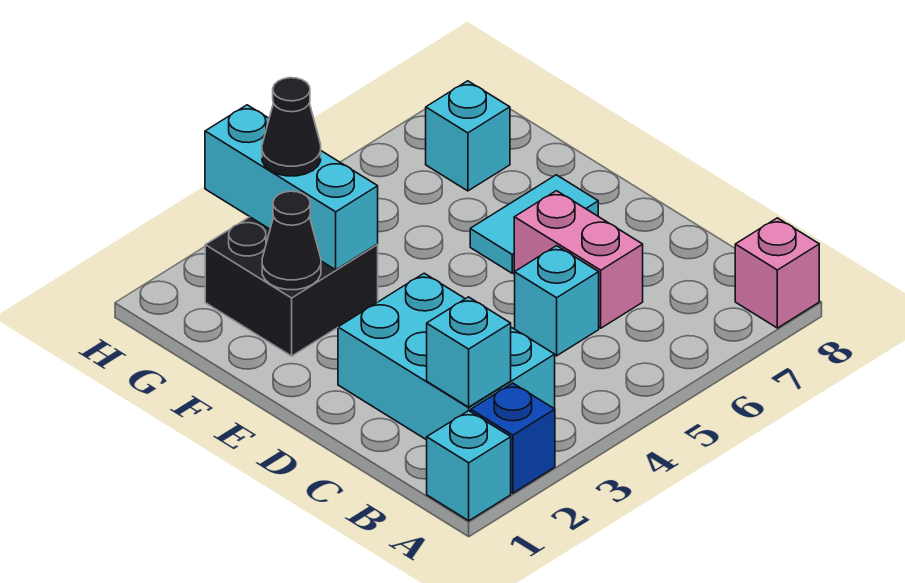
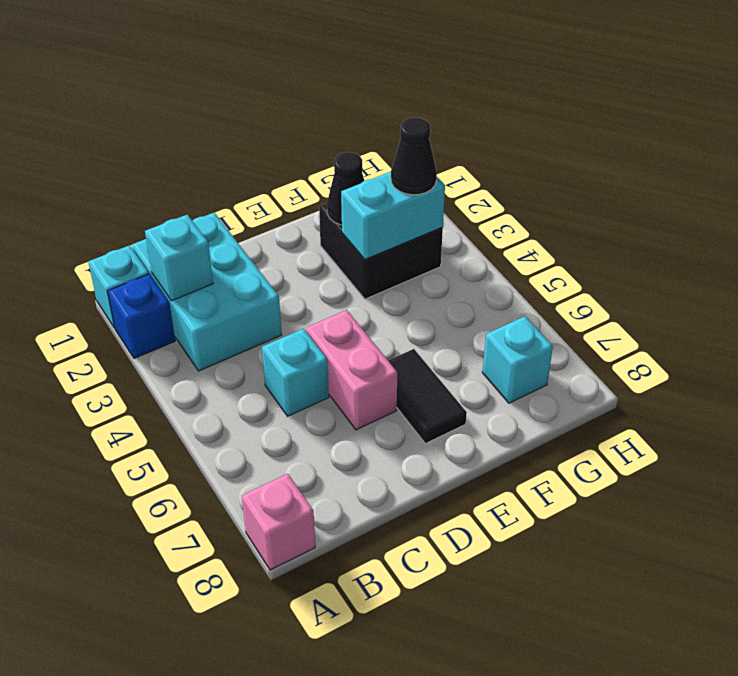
cyan 2x3 brick [338,273,555,440] -> cyan 2x3 brick turned to [132,213,282,371]
pink 1x2 brick [514,191,643,328] -> pink 1x2 brick turned to [306,310,398,430]
cyan 1x2 tile [470,175,598,273] -> black 1x2 tile [388,349,467,444]
cyan 1x3 brick [205,105,378,270] -> cyan 1x2 brick [341,172,445,259]

